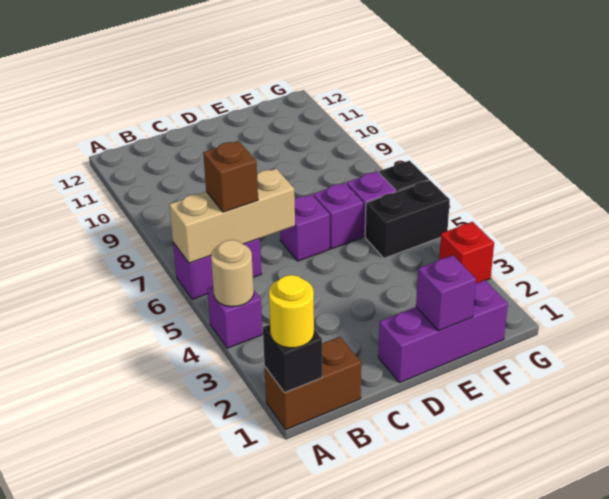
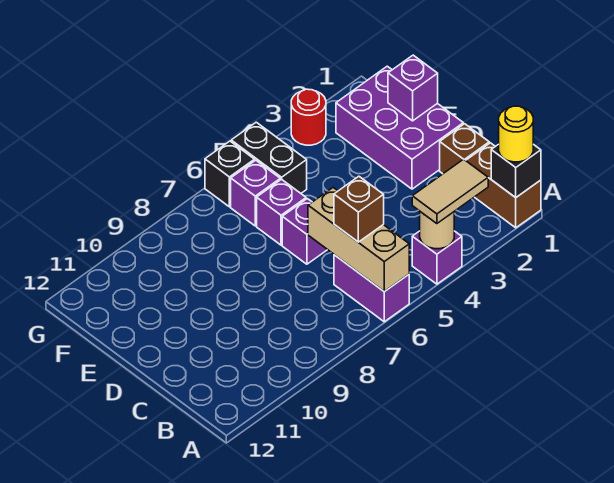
none -> tan 1x2 tile [412,159,488,224]
none -> brown 1x1 brick [440,124,489,174]
purple 1x3 brick [378,280,508,383] -> purple 2x3 brick [336,66,463,189]
red 1x1 brick [439,222,494,283] -> red 1x1 round brick [291,89,326,145]

